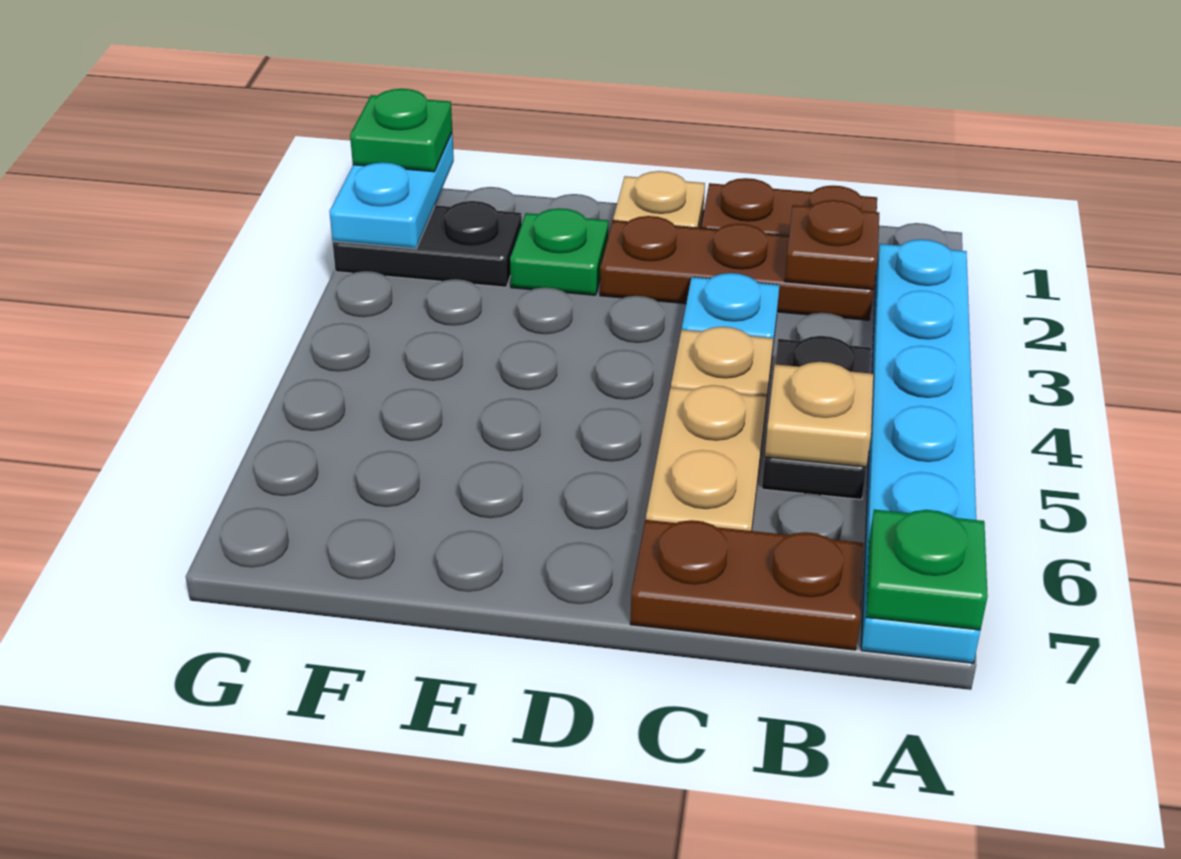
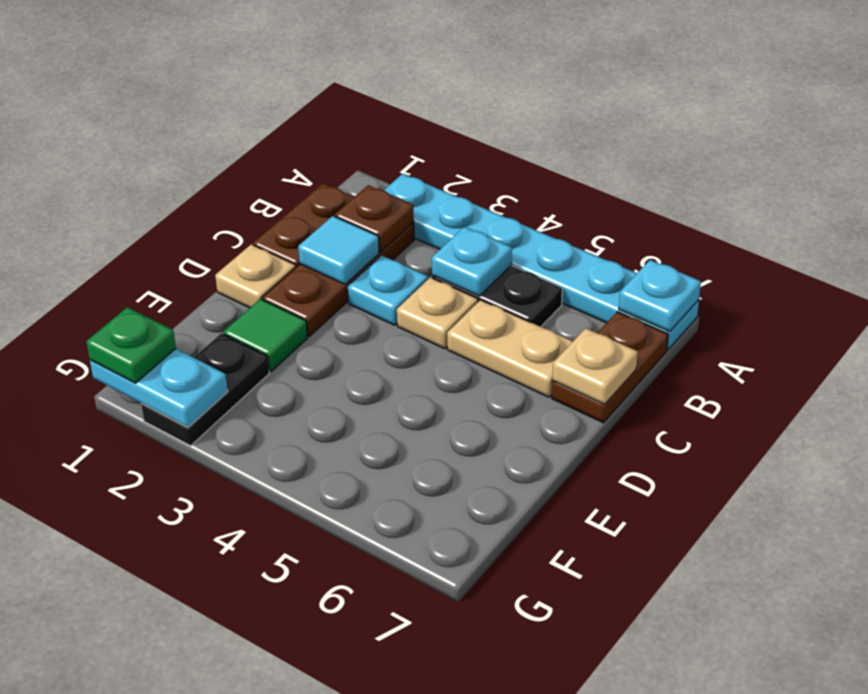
green 1x1 plate [866,510,988,630] -> cyan 1x1 plate [619,260,701,332]
none -> cyan 1x1 plate [432,227,512,296]
tan 1x1 plate [765,362,873,467] -> tan 1x1 plate moved to [553,328,638,404]
none -> cyan 1x1 tile [298,216,379,284]
green 1x1 plate [510,208,608,295] -> green 1x1 tile [224,299,308,371]

